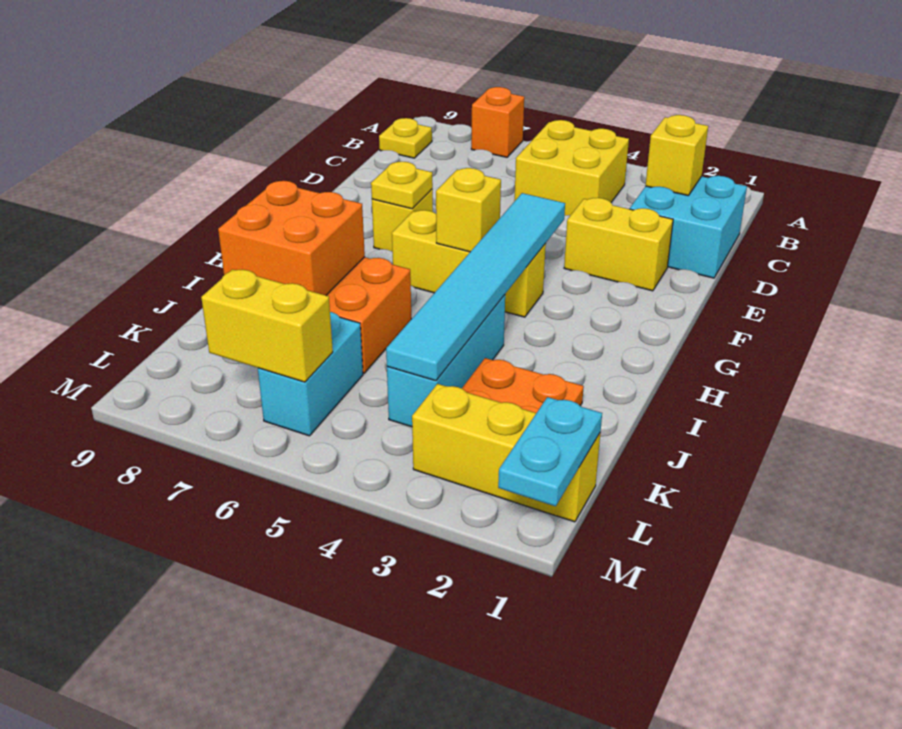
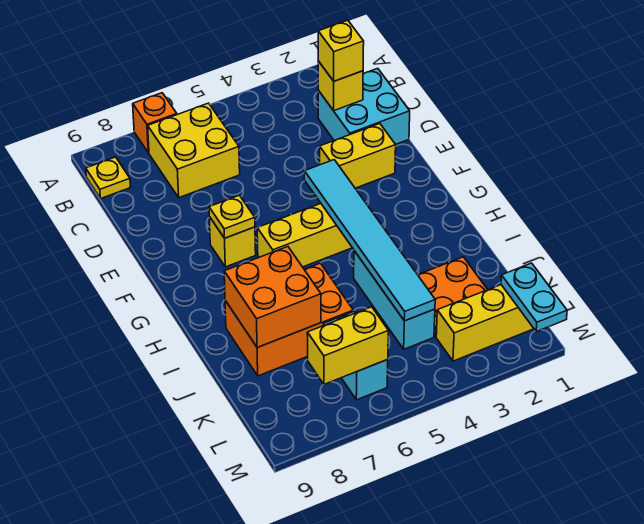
yellow 2x2 brick [514,120,629,216] -> yellow 2x2 brick moved to [148,103,240,198]
yellow 1x1 brick [436,168,501,252] -> yellow 1x1 brick moved to [318,20,364,81]

